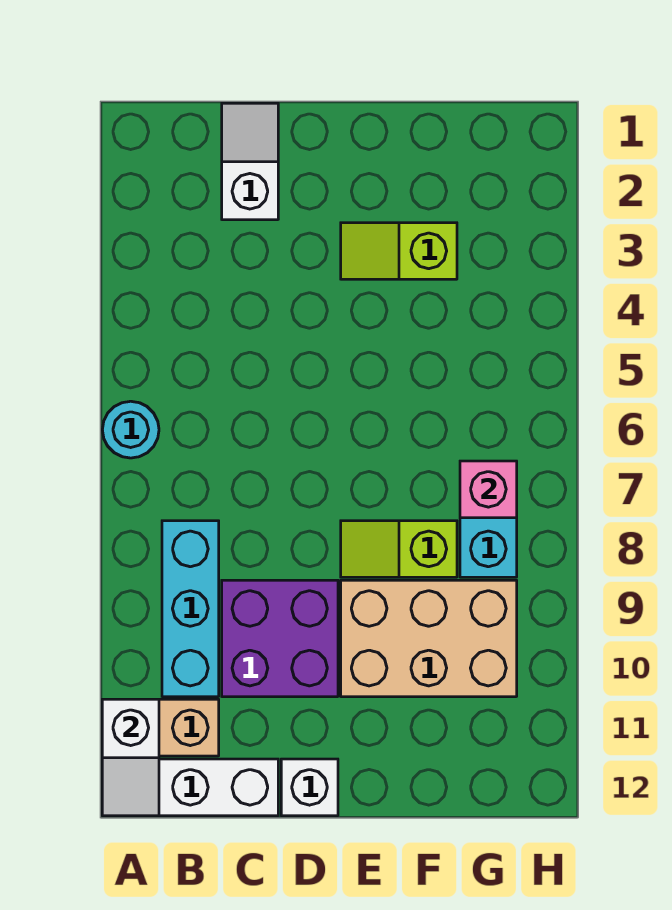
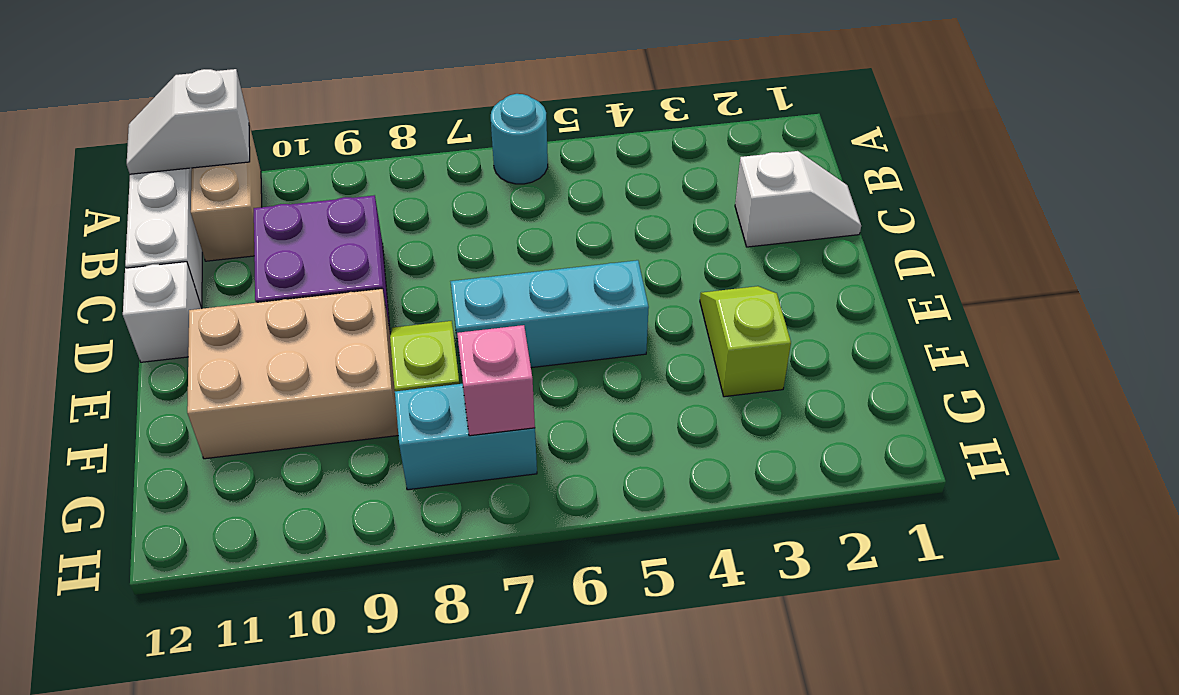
cyan 1x3 brick [162,521,219,697] -> cyan 1x3 brick moved to [450,260,649,375]
tan 2x3 brick [341,580,517,697] -> tan 2x3 brick turned to [187,289,398,459]

